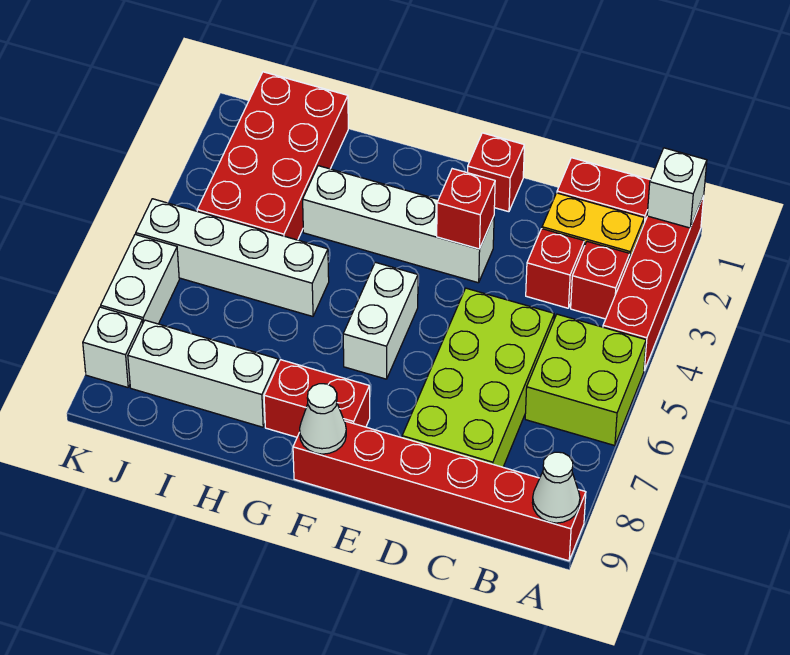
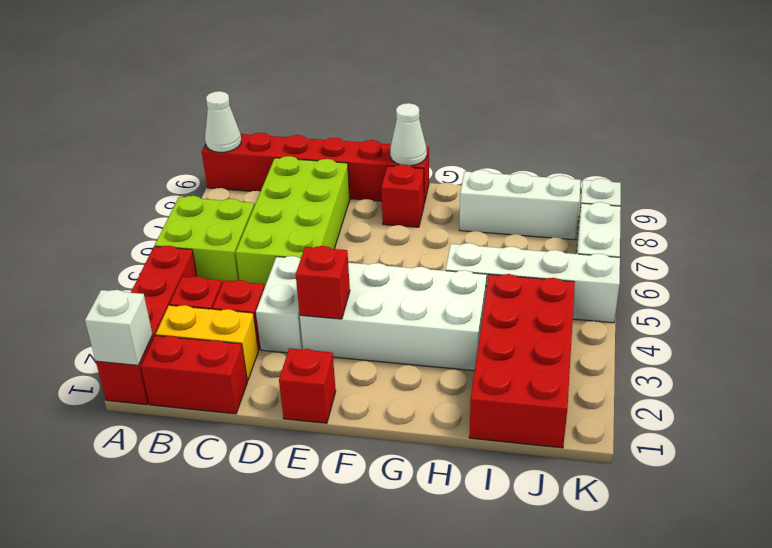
white 1x4 brick [303,166,494,283] -> white 2x4 brick [300,263,487,371]
white 1x2 brick [343,262,418,379] -> white 1x2 brick moved to [256,256,303,353]
red 1x2 brick [264,360,370,437] -> red 1x1 brick [381,164,424,227]

